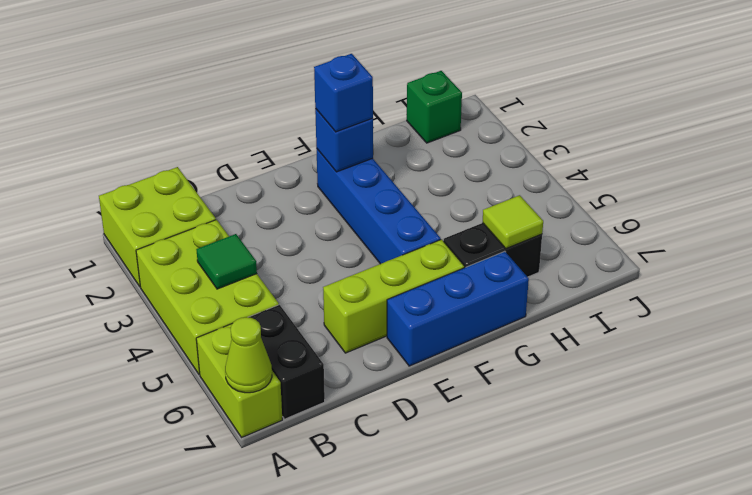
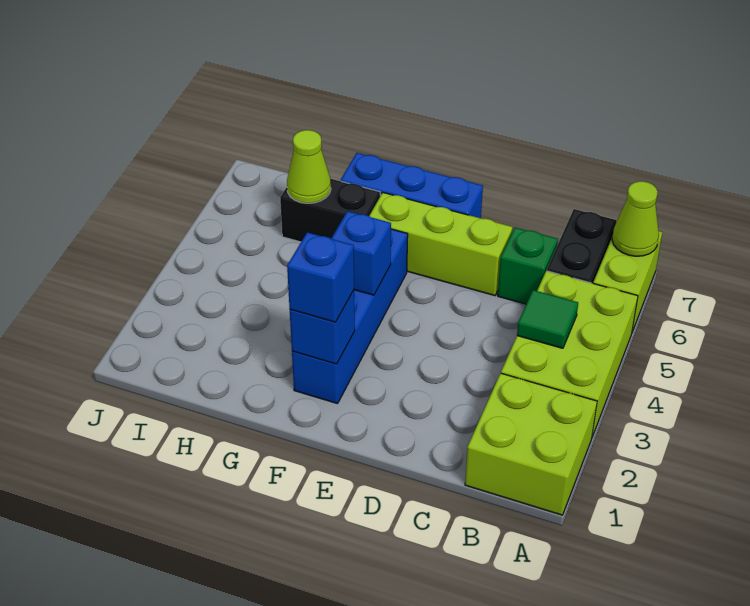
none -> blue 1x1 brick [331,211,391,295]
lime 1x1 tile [482,195,543,248] -> lime 1x1 cone [287,130,331,203]
green 1x1 brick [407,71,462,143] -> green 1x1 brick moved to [498,227,558,304]

